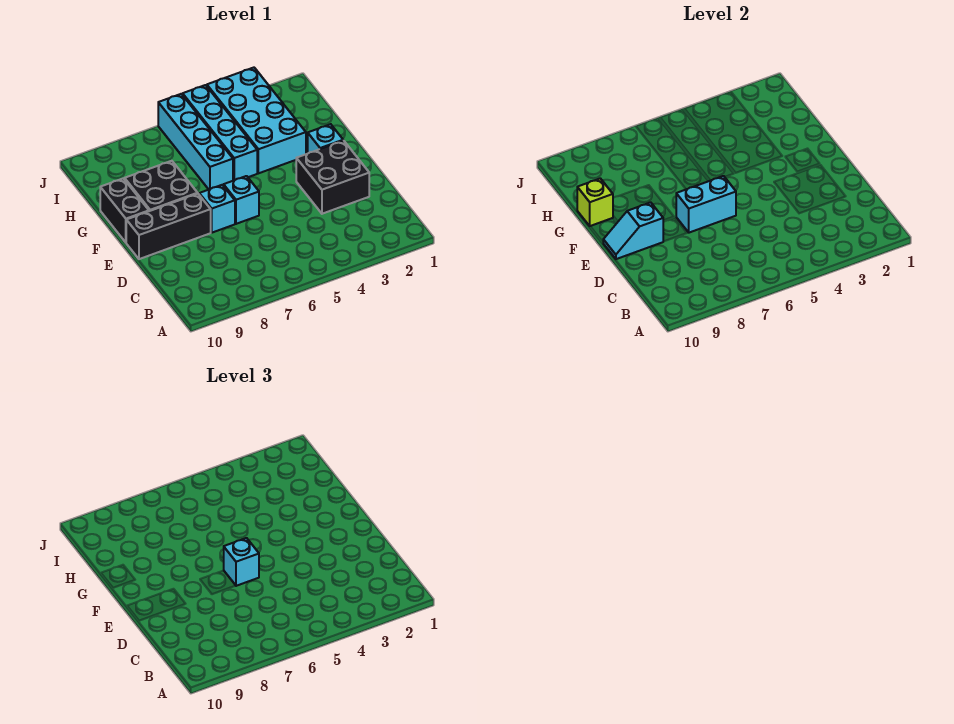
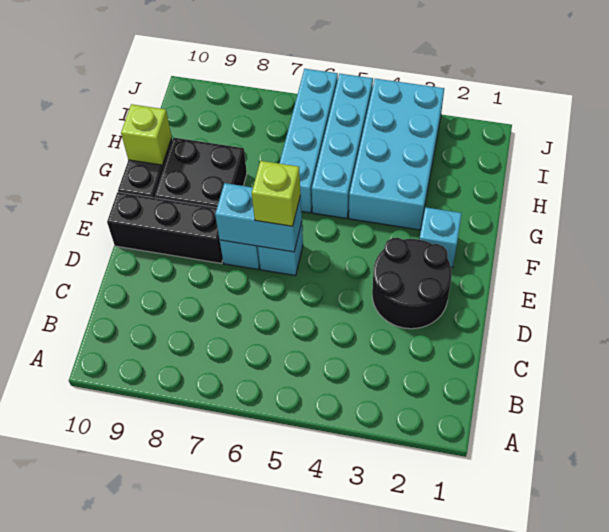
black 2x2 brick [296,141,369,214] -> black 2x2 round brick [372,238,452,329]
cyan 1x1 brick [224,538,259,586] -> lime 1x1 brick [252,161,301,226]
cyan 1x2 slope [603,202,664,259] -> none

